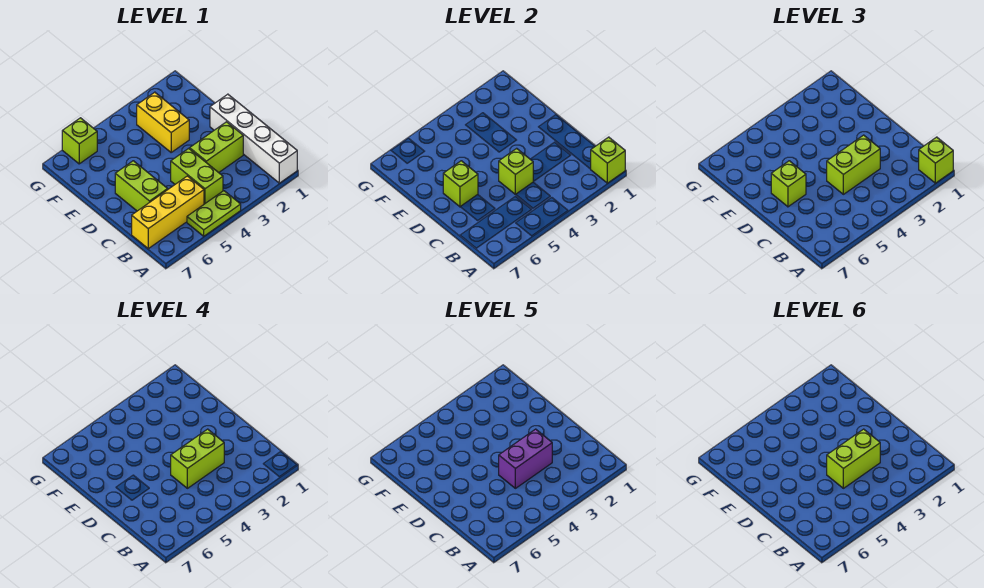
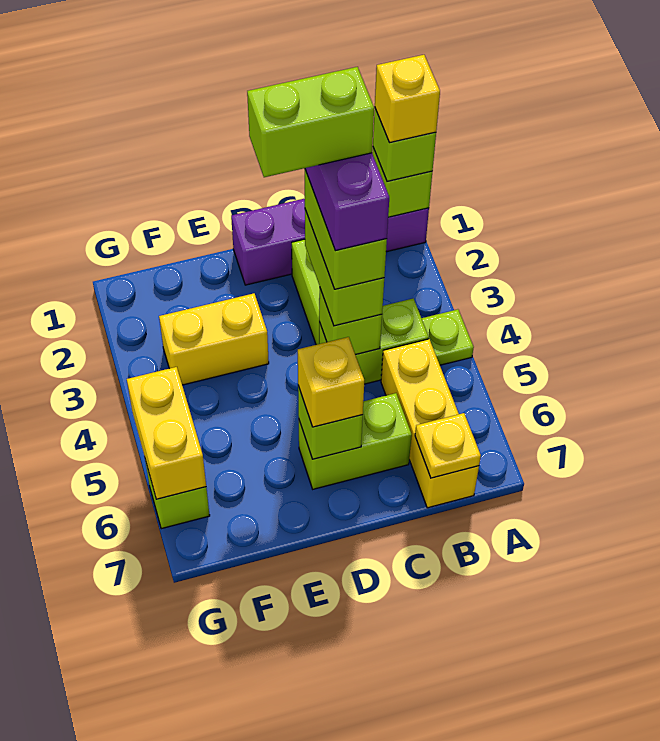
white 1x4 brick [210,94,297,183] -> purple 1x4 brick [231,199,429,285]
none -> yellow 1x1 brick [375,55,440,143]
lime 1x2 plate [187,191,241,236] -> lime 1x1 plate [422,309,474,365]
none -> yellow 1x1 plate [415,413,481,478]
lime 1x2 brick [827,429,880,488] -> lime 1x2 brick turned to [247,67,374,177]
lime 1x1 brick [771,161,806,207] -> yellow 1x1 brick [298,337,364,427]
none -> yellow 1x2 brick [127,367,206,499]

